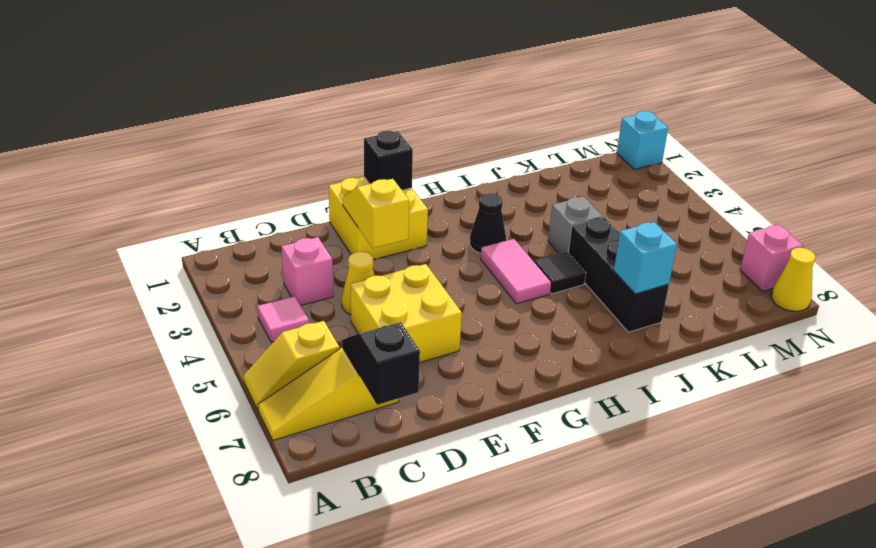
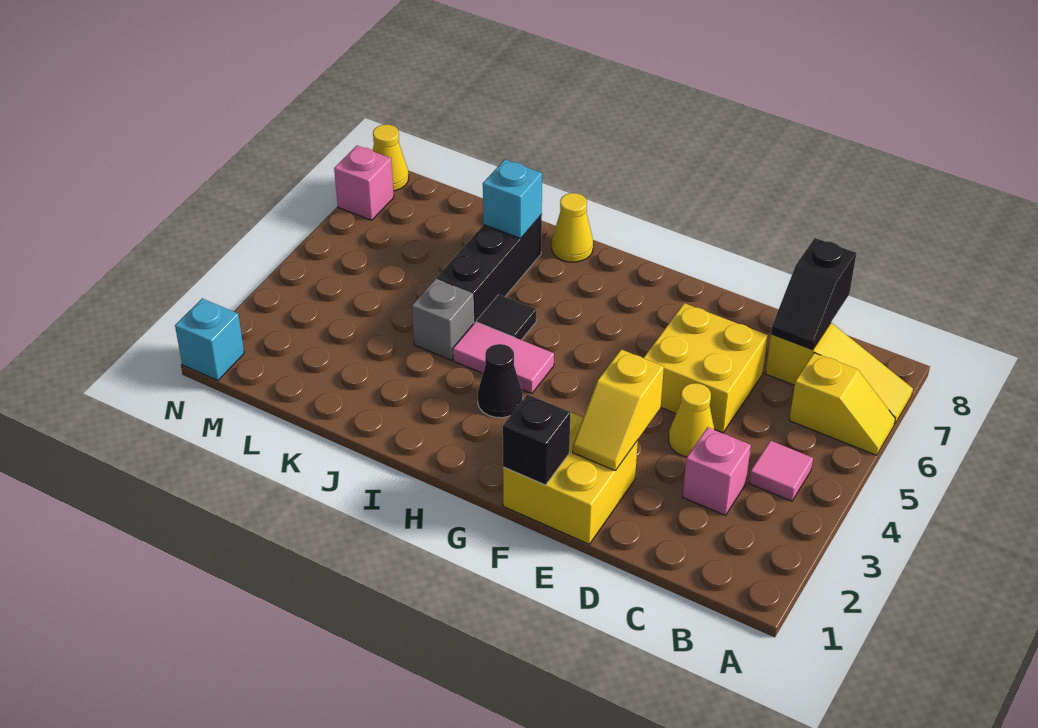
pink 1x2 tile [481,239,551,304] -> pink 1x2 tile turned to [453,322,554,394]
none -> yellow 1x1 cone [552,193,593,262]

